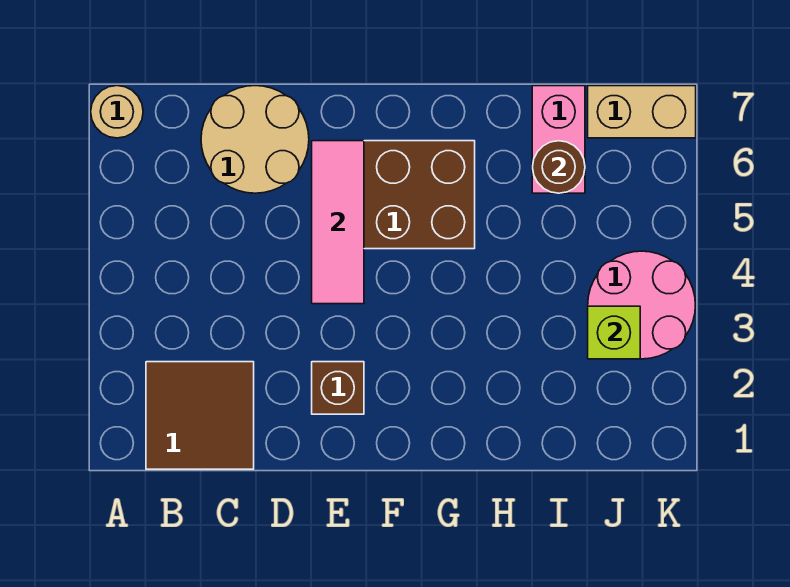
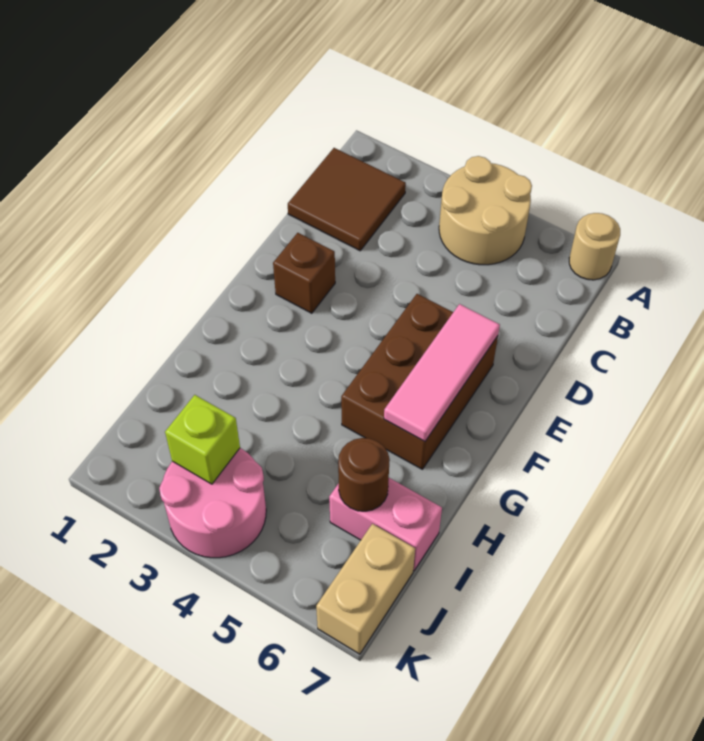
tan 2x2 round brick [201,86,309,193] -> tan 2x2 round brick moved to [439,156,532,265]
pink 1x3 tile [312,141,364,304] -> pink 1x3 tile turned to [384,304,500,441]

